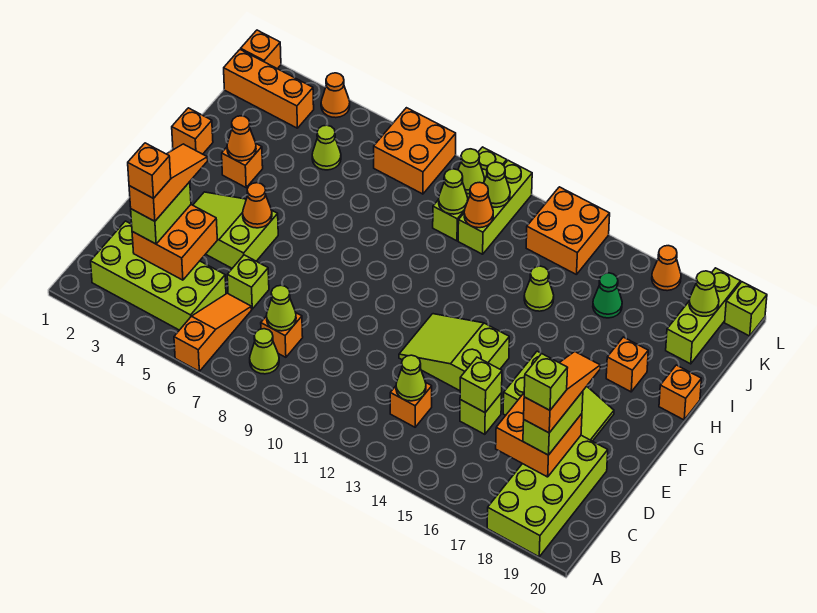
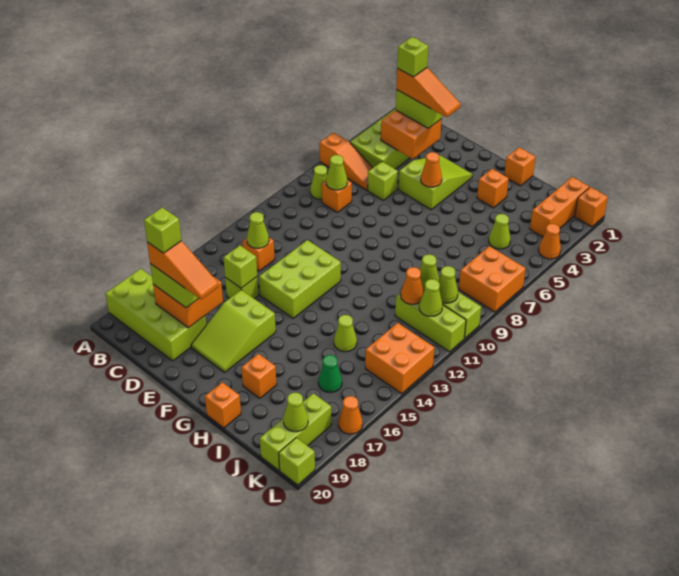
orange 1x1 brick [128,143,171,198] -> lime 1x1 brick [397,37,428,77]
lime 2x3 slope [399,314,509,391] -> lime 2x3 brick [259,240,341,318]
orange 1x1 cone [227,116,256,161] -> none
lime 1x3 brick [666,268,740,364] -> lime 1x3 brick turned to [260,393,331,470]

